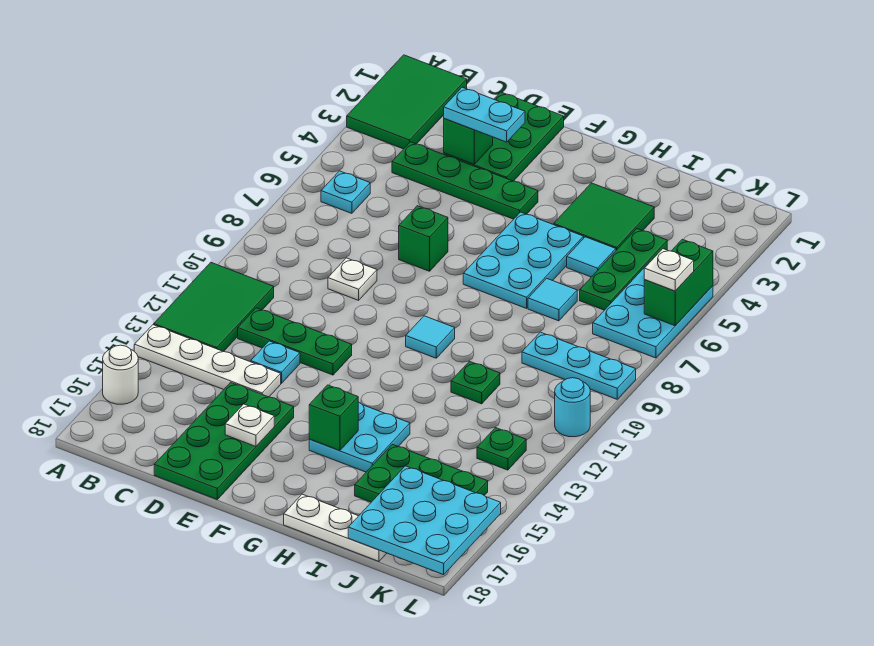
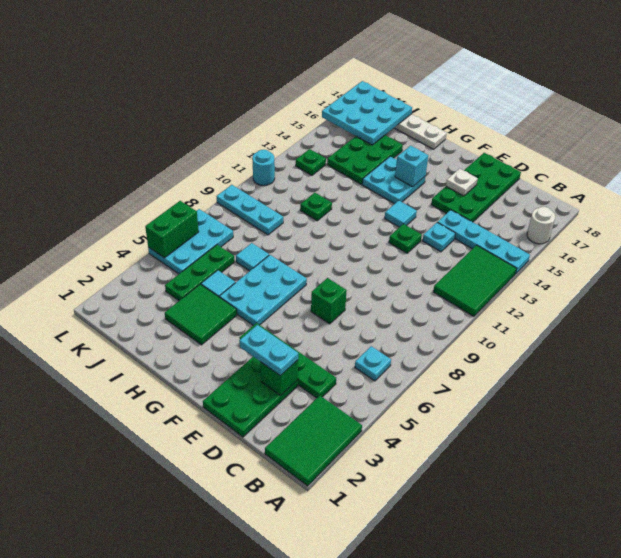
white 1x4 plate [134,325,281,397] -> cyan 1x4 plate [438,210,530,274]
green 1x3 plate [238,308,352,375] -> green 1x1 plate [389,224,422,253]
white 1x1 plate [328,258,377,300] -> none
cyan 1x1 tile [406,316,455,358] -> cyan 1x1 tile moved to [385,201,417,227]
green 1x1 brick [309,385,358,451] -> cyan 1x1 brick [395,146,428,187]
green 2x3 plate [355,444,488,502] -> green 2x3 plate turned to [327,135,403,184]
white 1x1 plate [644,249,694,291] -> none

